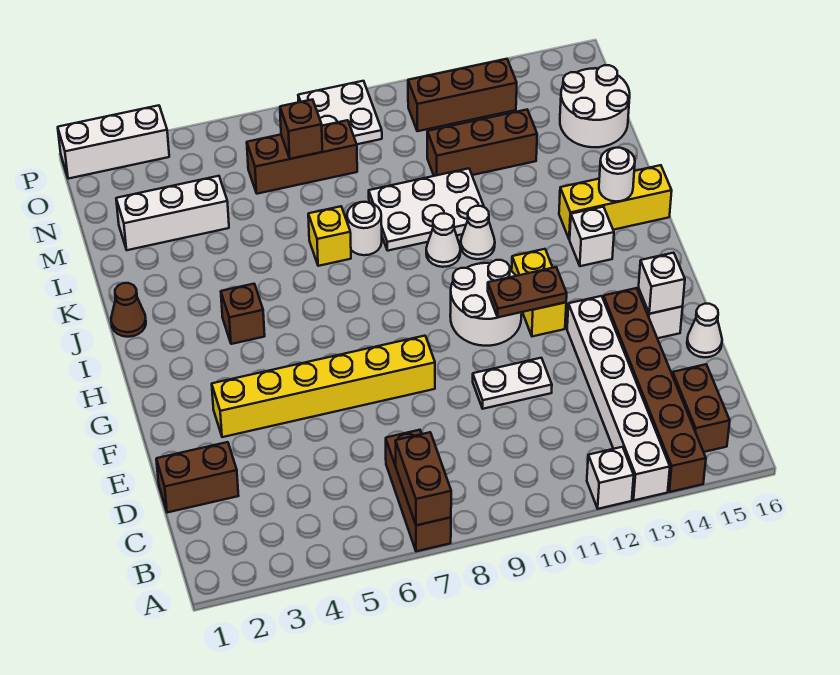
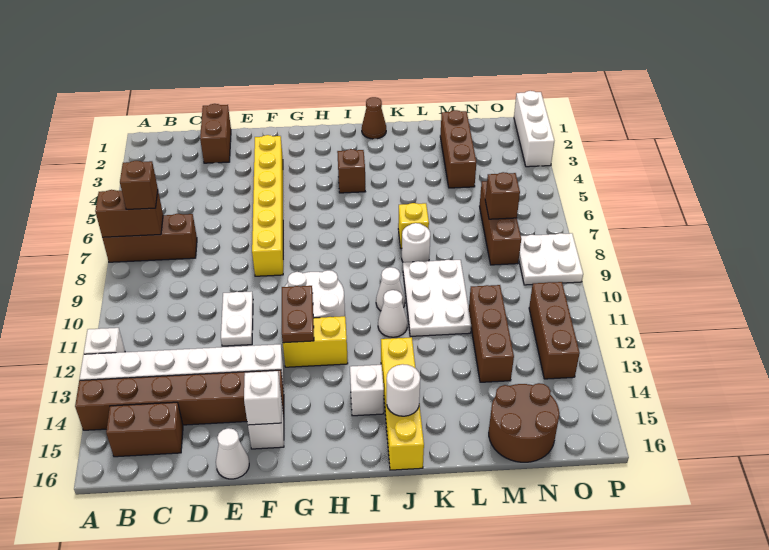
none -> brown 1x1 brick [120,161,158,209]
yellow 1x3 brick [559,165,672,239] -> yellow 1x4 brick [381,337,424,470]
white 1x3 brick [116,176,229,250] -> brown 1x3 brick [440,110,477,188]
white 2x2 round brick [560,65,630,147] -> brown 2x2 round brick [489,383,559,462]

